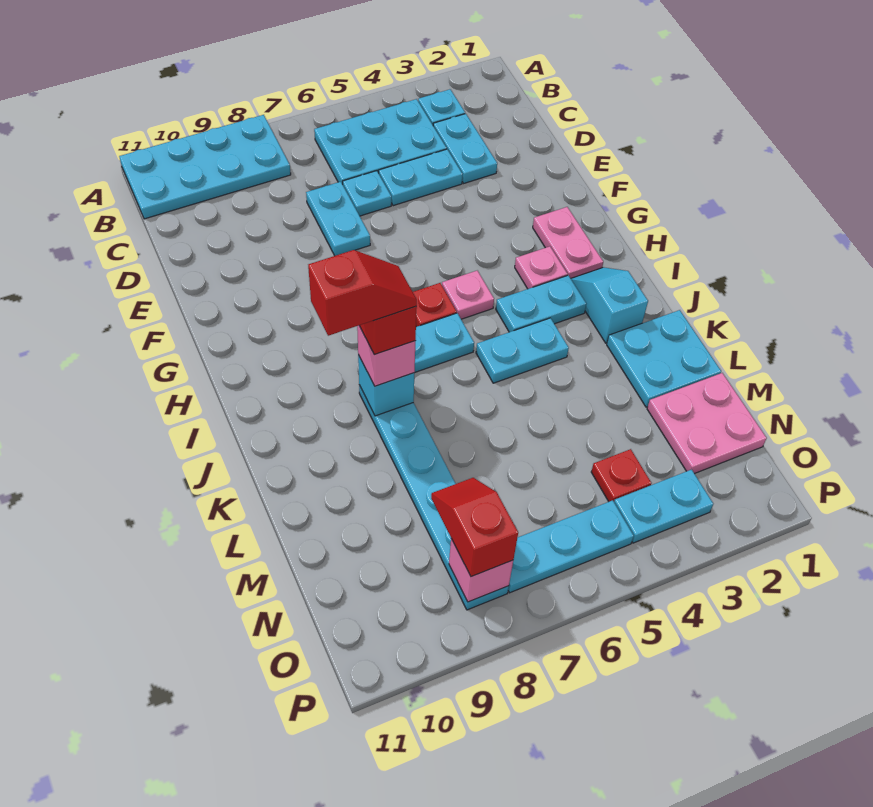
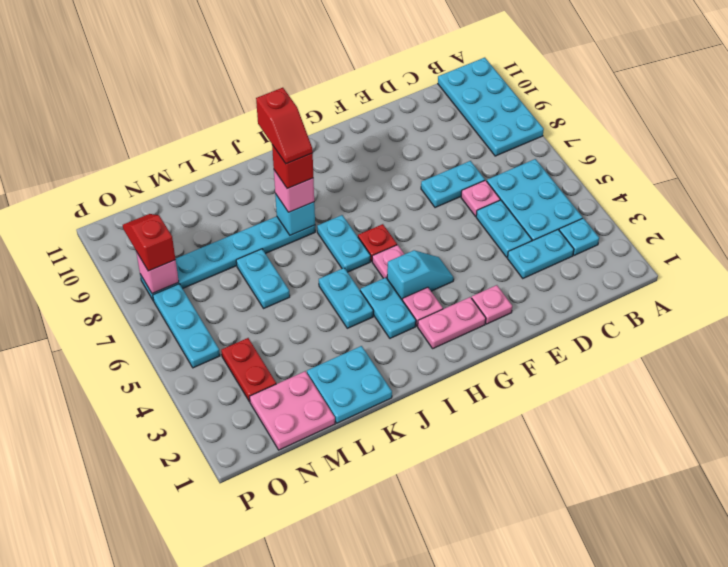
cyan 1x1 plate [343,171,391,216] -> pink 1x1 plate [461,180,500,216]
none -> pink 1x1 plate [472,285,512,324]
cyan 1x2 slope [571,267,648,343] -> cyan 1x2 slope moved to [387,250,454,299]
red 1x1 plate [591,449,651,502] -> red 1x2 plate [221,338,276,402]
red 1x2 slope [431,478,518,577] -> red 1x2 slope turned to [123,214,175,271]
cyan 1x2 plate [614,469,713,543] -> cyan 1x2 plate moved to [236,249,290,308]

